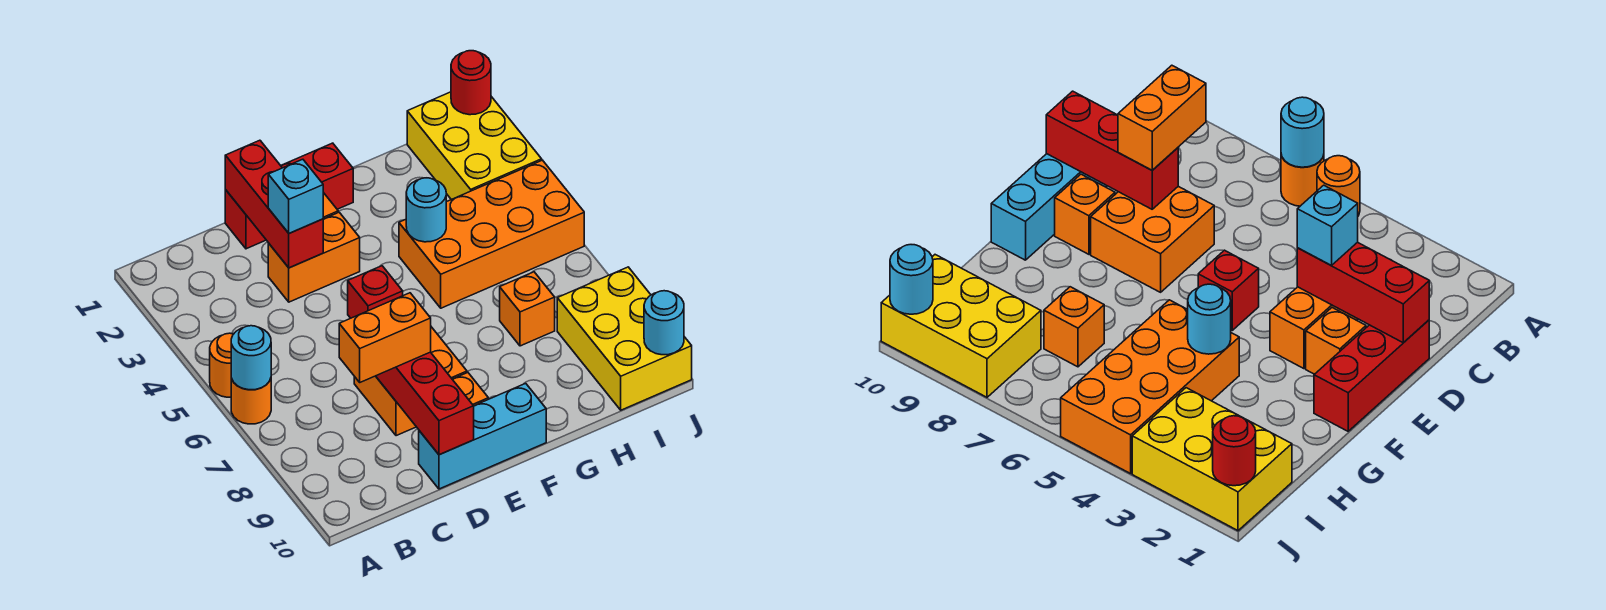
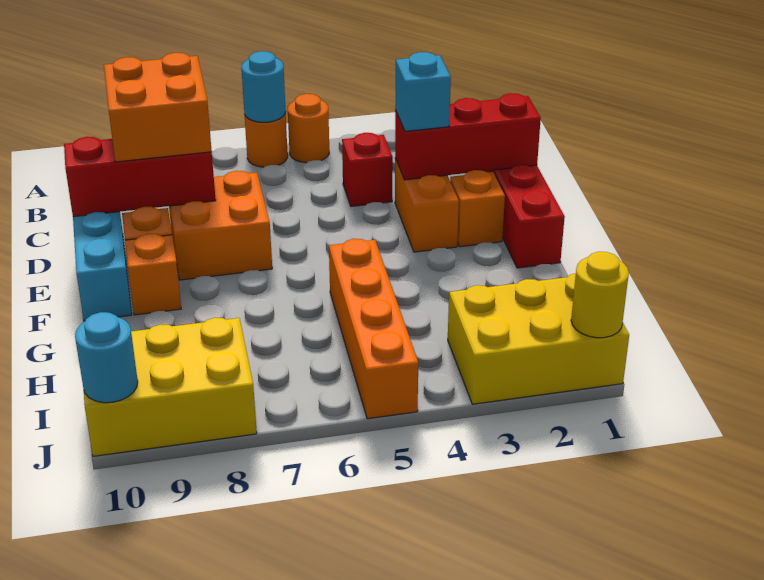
orange 1x2 brick [339,293,431,382] -> orange 2x2 brick [104,53,212,162]
red 1x1 brick [348,266,403,318] -> red 1x1 brick moved to [342,133,393,206]
orange 2x4 brick [399,160,584,308] -> orange 1x4 brick [329,239,418,419]
cyan 1x1 round brick [406,178,446,242] -> none
orange 1x1 brick [500,272,555,346] -> orange 1x1 brick moved to [125,234,181,315]
red 1x1 round brick [451,51,491,115] -> yellow 1x1 round brick [571,252,629,338]

